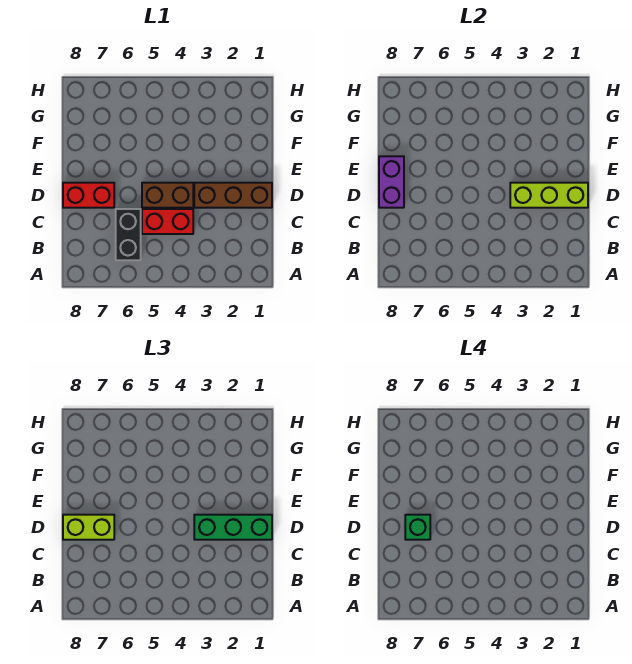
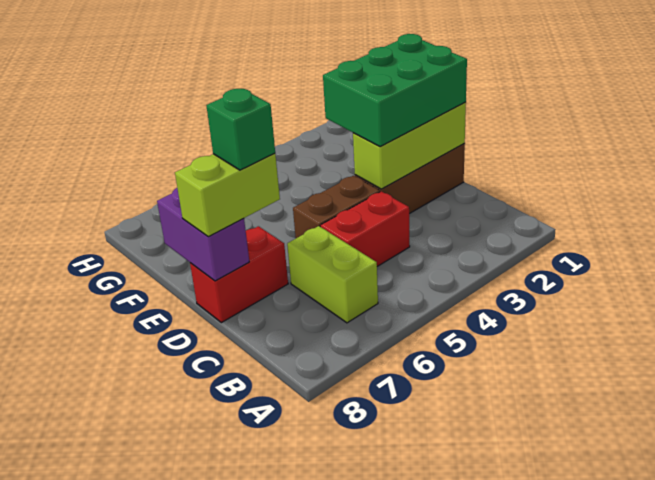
black 1x2 brick [116,209,141,260] -> lime 1x2 brick [287,226,378,323]
green 1x3 brick [194,515,272,540] -> green 2x3 brick [323,34,467,147]

